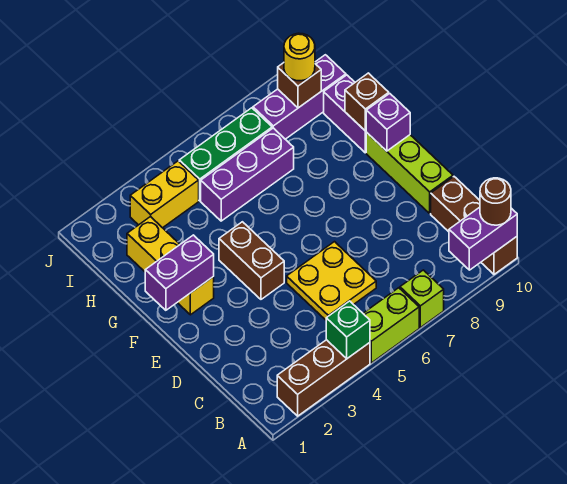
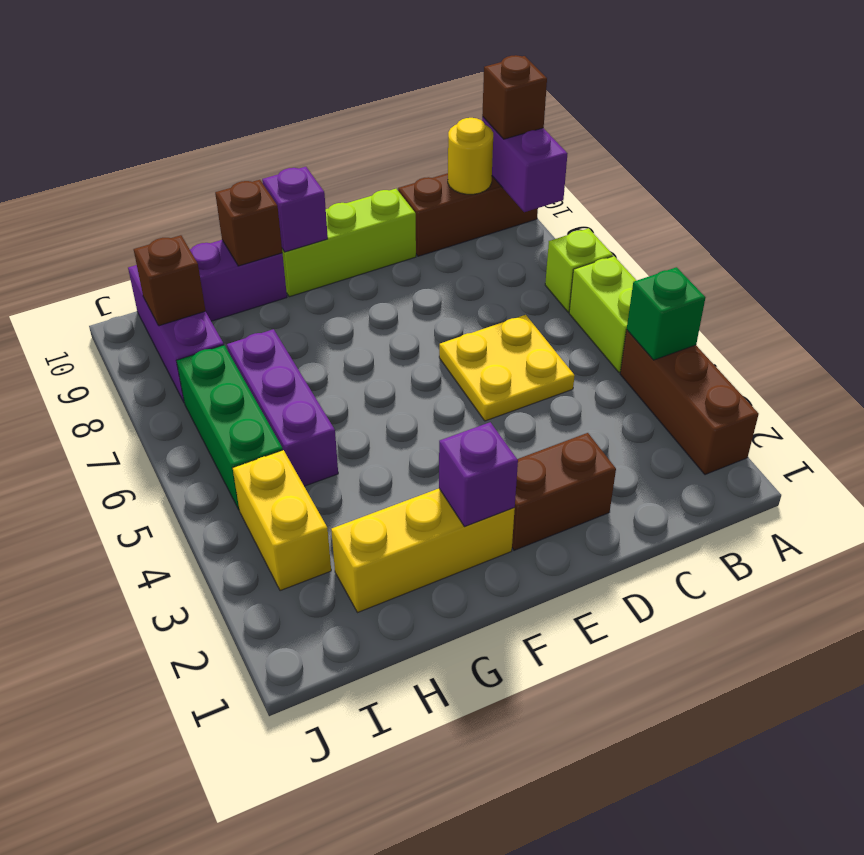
brown 1x1 round brick [480,178,511,225] -> brown 1x1 brick [482,55,547,139]
brown 1x2 brick [219,222,284,299] -> brown 1x2 brick moved to [512,433,616,550]
purple 1x2 brick [145,235,214,310] -> purple 1x1 brick [439,422,518,527]
yellow 1x1 round brick [284,33,315,81] -> yellow 1x1 round brick moved to [448,118,493,194]

